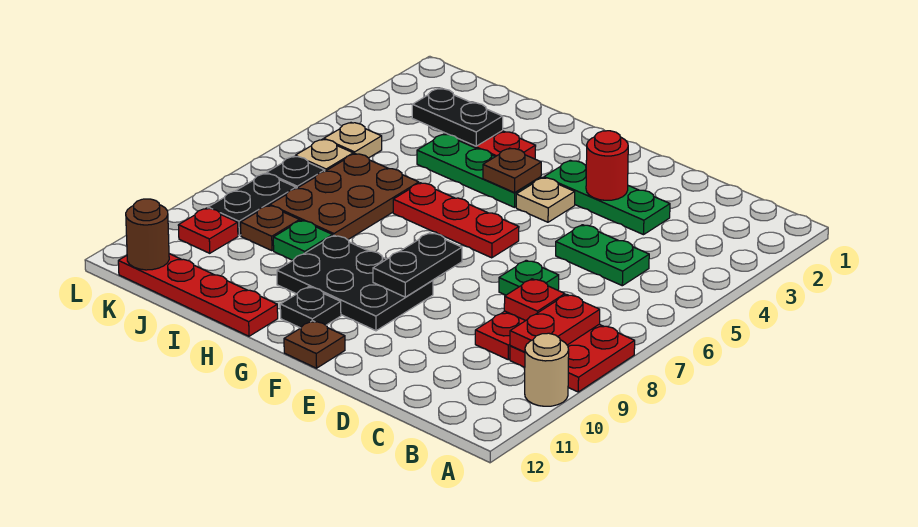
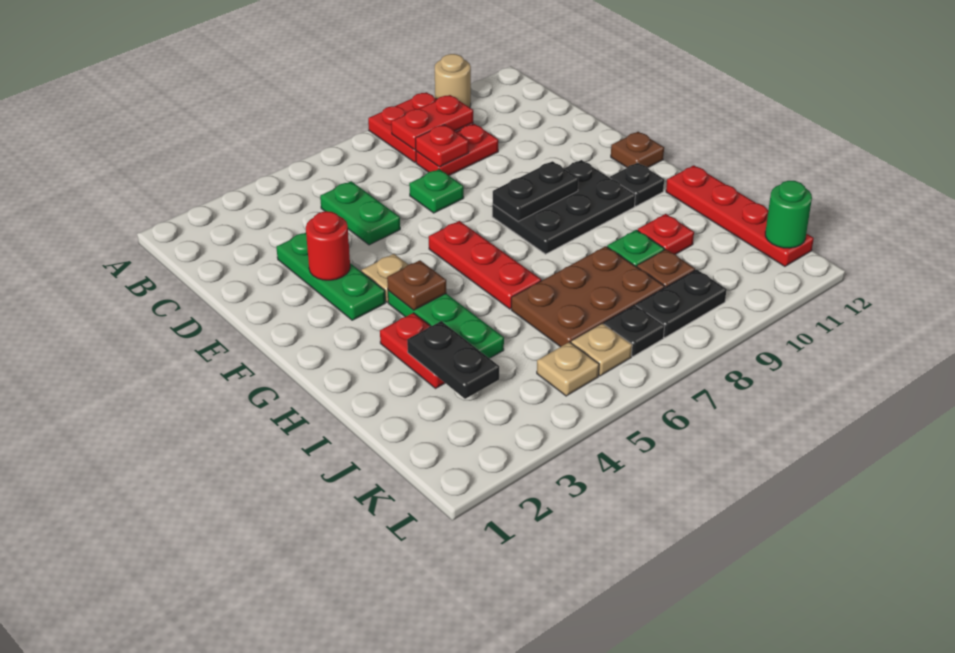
black 2x3 plate [277,235,433,331] -> black 2x3 plate turned to [492,160,635,254]
red 1x1 plate [178,208,238,253] -> red 1x1 plate moved to [638,214,694,254]
brown 1x1 round brick [126,199,169,270] -> green 1x1 round brick [765,181,812,248]

